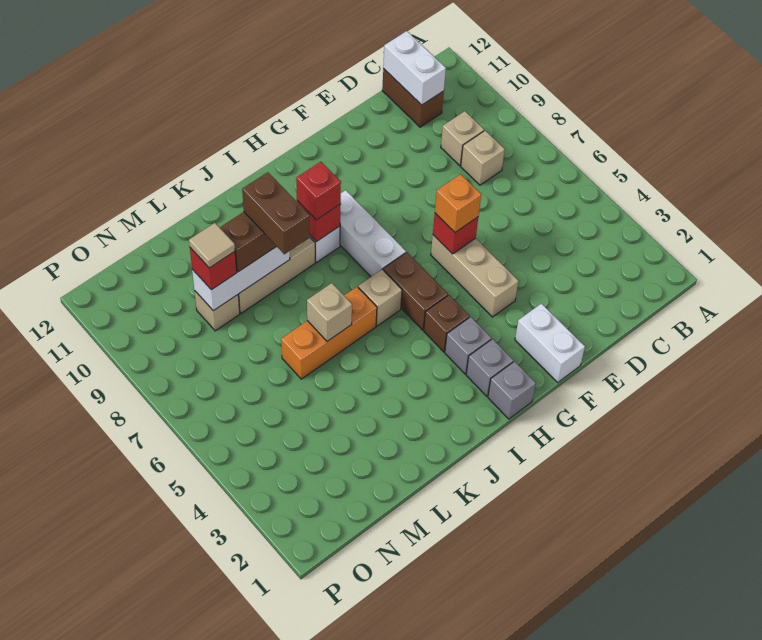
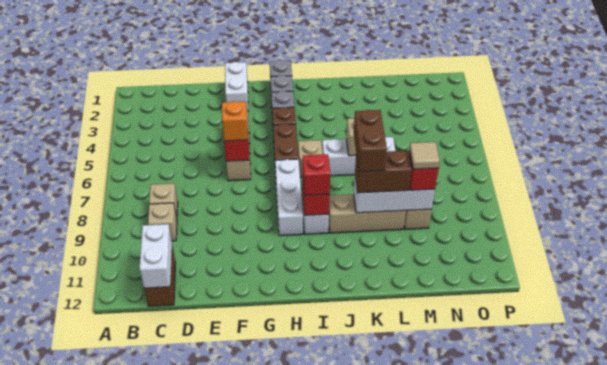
orange 1x3 brick [281,287,377,379] -> white 1x3 brick [322,137,396,176]

